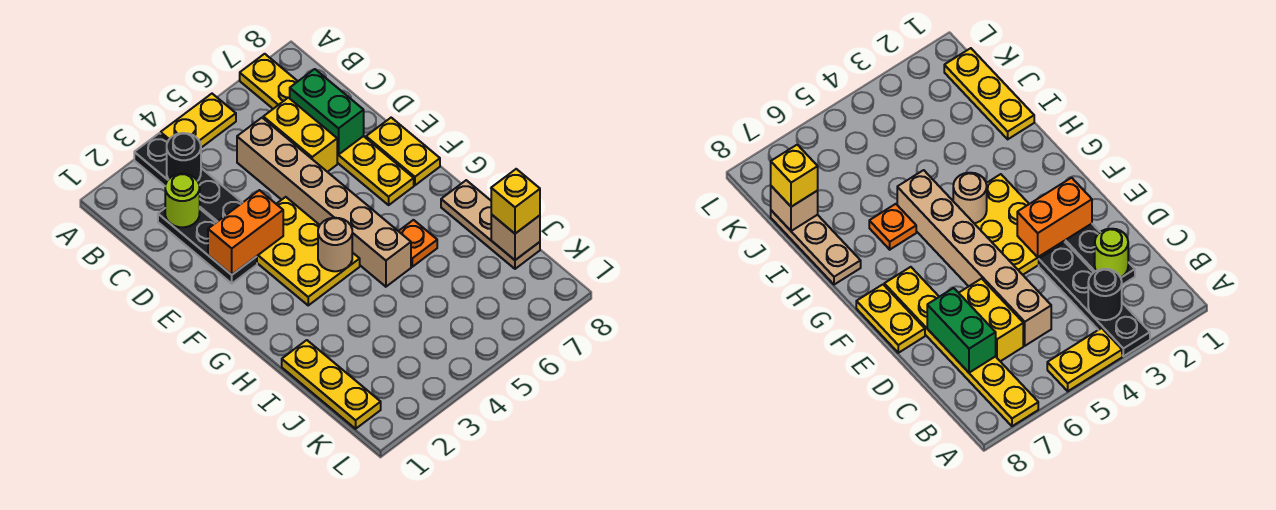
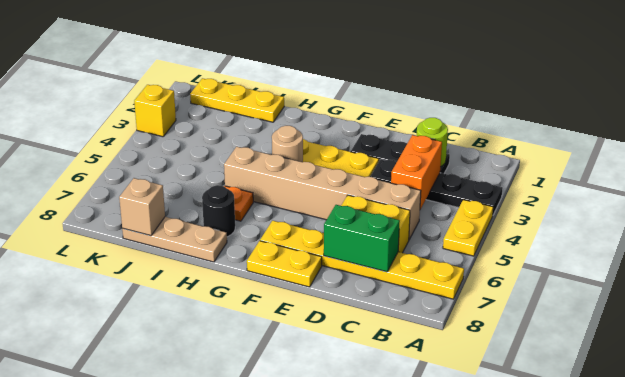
black 1x1 round brick [167,133,201,181] -> black 1x1 round brick moved to [202,185,235,237]
orange 1x2 brick [208,190,283,275] -> orange 1x2 brick moved to [391,135,442,209]
yellow 1x1 brick [491,169,540,234] -> yellow 1x1 brick moved to [134,85,176,137]

